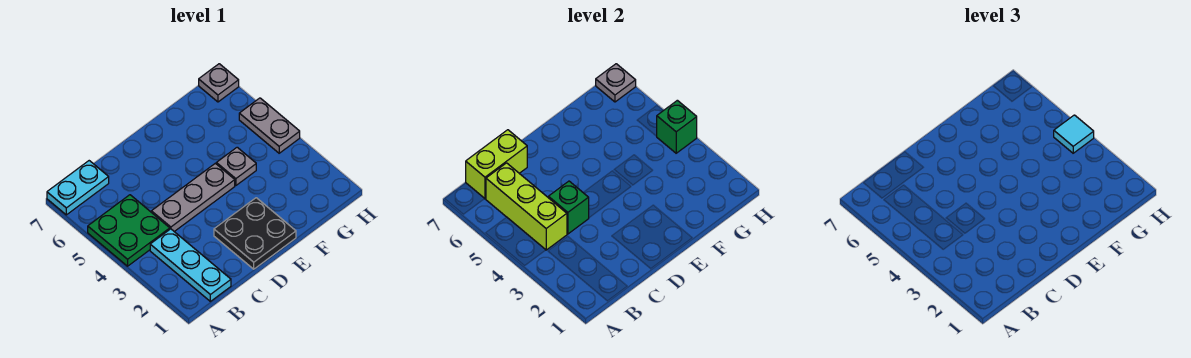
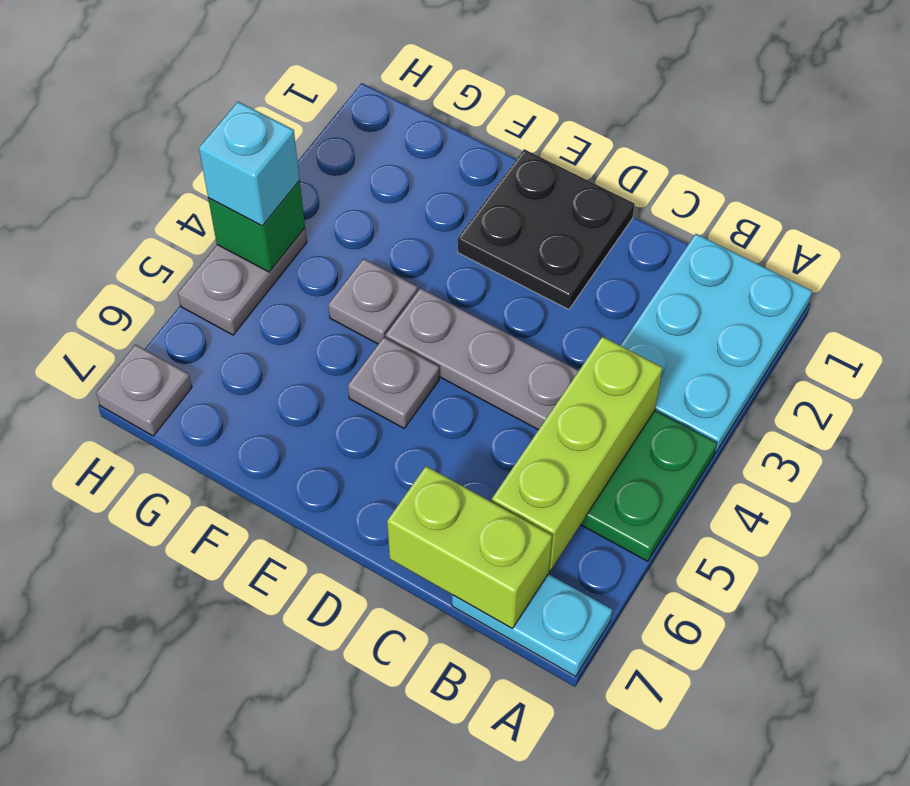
cyan 1x3 plate [150,229,231,301] -> cyan 2x3 plate [620,234,812,453]
green 1x1 brick [548,181,589,234] -> none
cyan 1x1 tile [1054,115,1094,153] -> cyan 1x1 brick [199,102,300,226]
grey 1x1 plate [596,64,636,102] -> grey 1x1 plate moved to [348,337,439,428]

